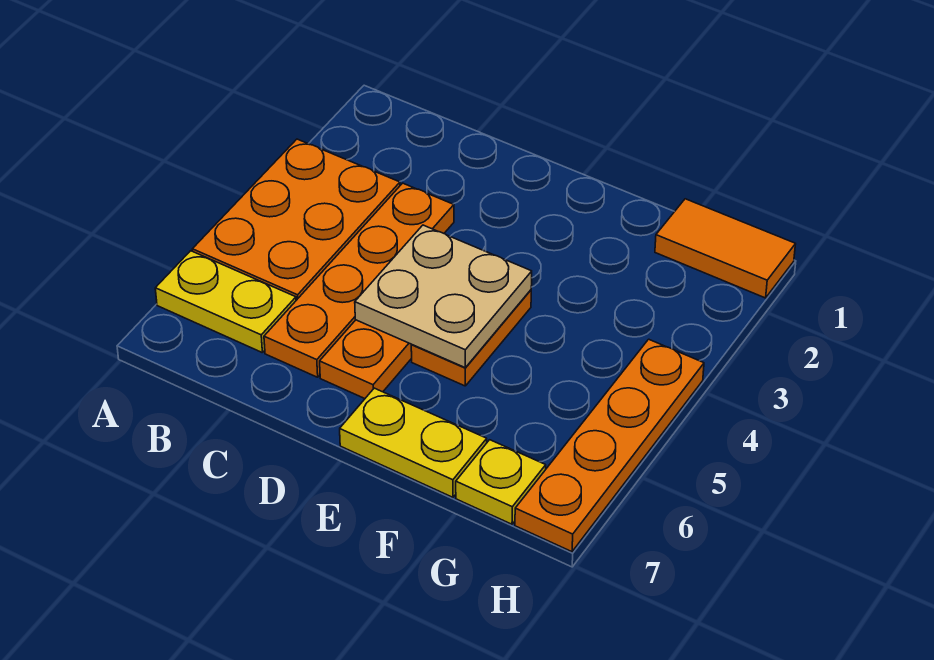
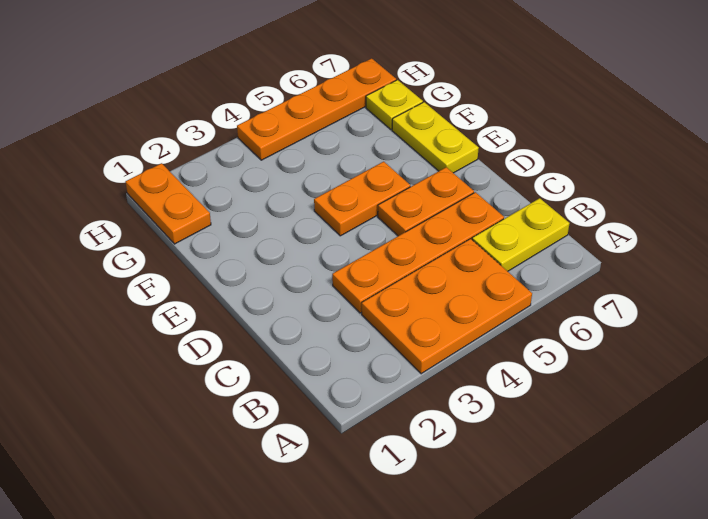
yellow 1x2 plate [155,251,296,352] -> yellow 1x2 plate turned to [472,198,570,271]
tan 2x2 plate [355,225,532,367] -> none
orange 1x2 tile [655,199,796,298] -> orange 1x2 plate [126,163,211,244]

